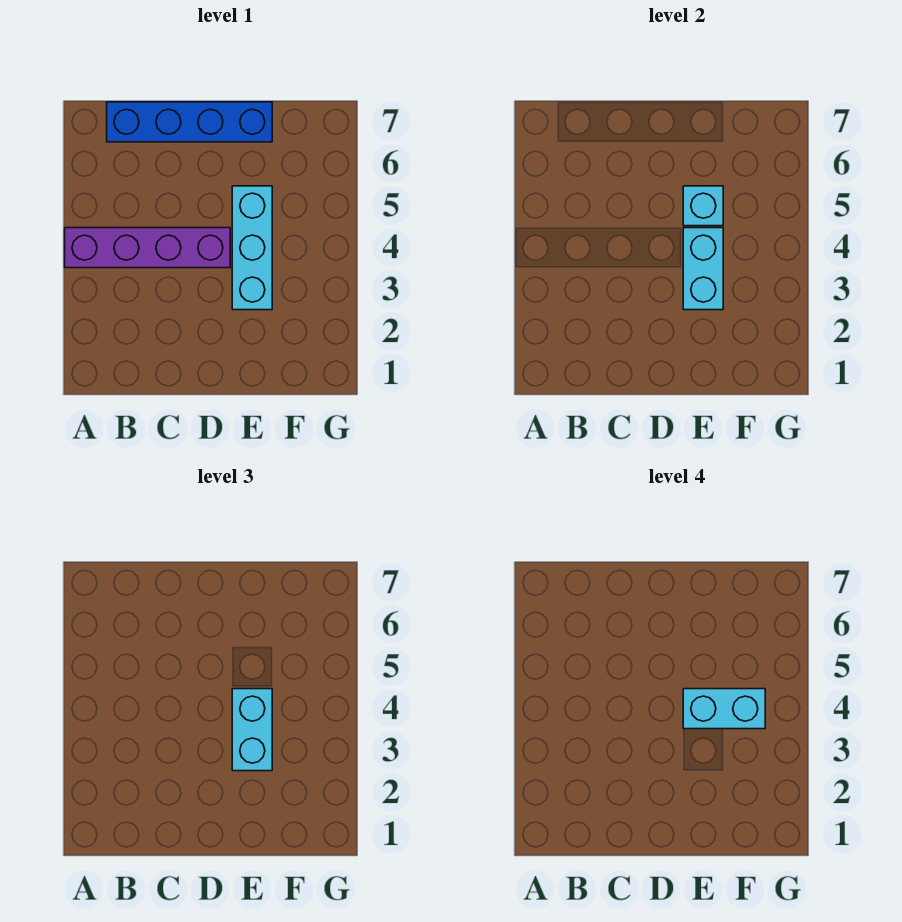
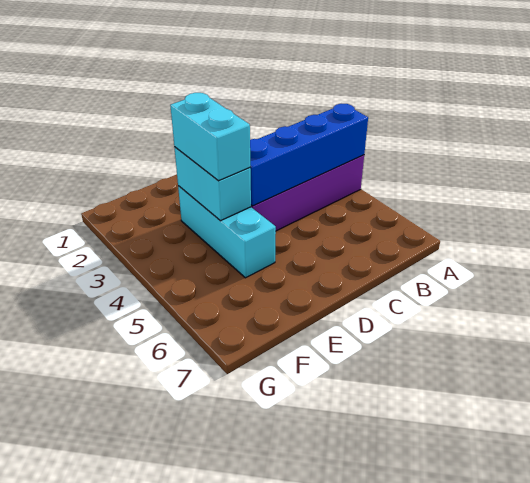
blue 1x4 brick [107,102,272,142] -> blue 1x4 brick moved to [250,104,368,206]
cyan 1x2 brick [683,689,765,729] -> none
cyan 1x1 brick [683,186,723,226] -> none

